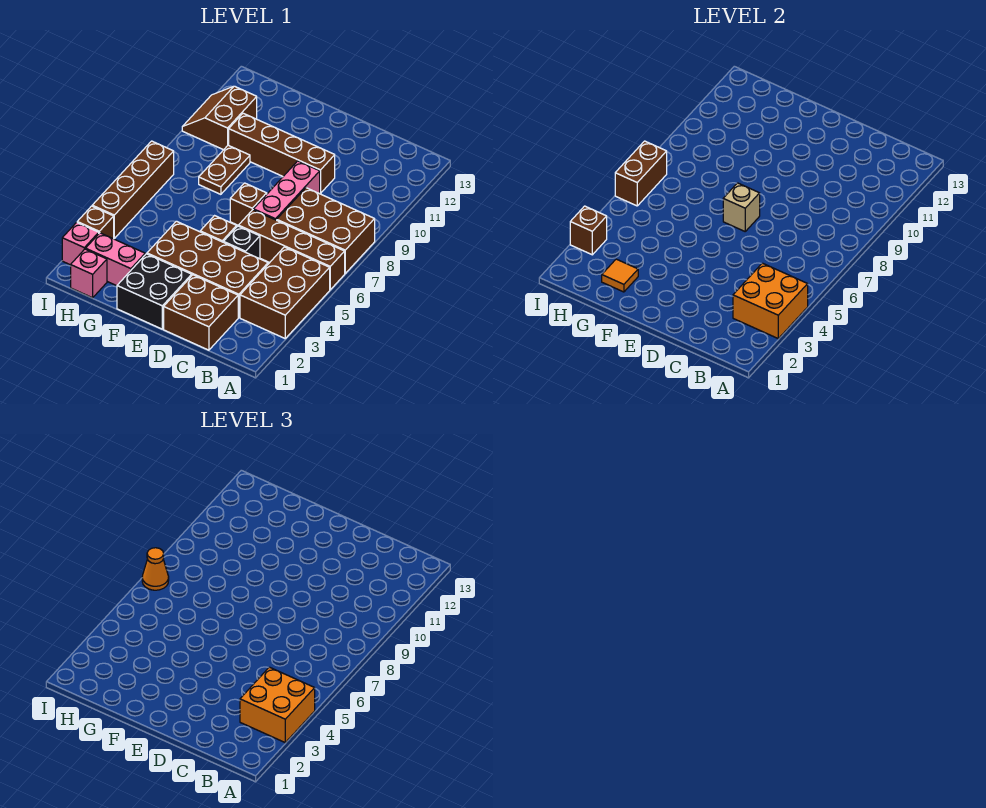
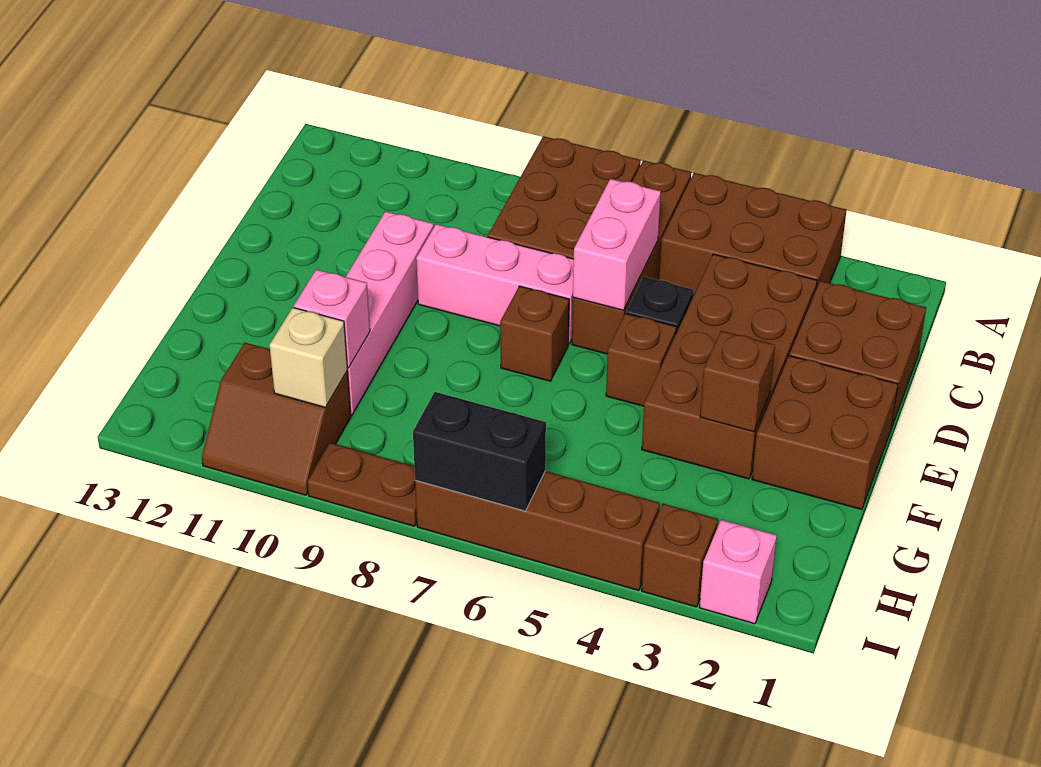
orange 2x2 brick [733,263,808,338] -> none
orange 2x2 brick [240,667,315,742] -> none
brown 1x4 brick [229,113,335,193] -> pink 1x4 brick [346,211,434,415]
black 2x2 brick [117,254,192,329] -> brown 2x2 brick [752,356,898,510]
tan 1x1 brick [723,183,760,231] -> tan 1x1 brick moved to [269,308,348,407]
pink 1x2 brick [86,233,145,286] -> pink 1x2 brick moved to [573,179,661,310]
orange 1x1 tile [602,259,638,292] -> none
brown 1x2 plate [199,145,250,194] -> brown 1x2 plate moved to [307,443,417,526]
pink 1x1 brick [71,249,107,298] -> pink 1x1 brick moved to [294,269,370,368]
brown 1x1 brick [570,206,607,255] -> brown 1x1 brick moved to [700,331,775,432]
brown 1x2 brick [615,141,667,206] -> black 1x2 brick [413,392,546,511]
orange 1x1 cone [142,548,169,590] -> none

